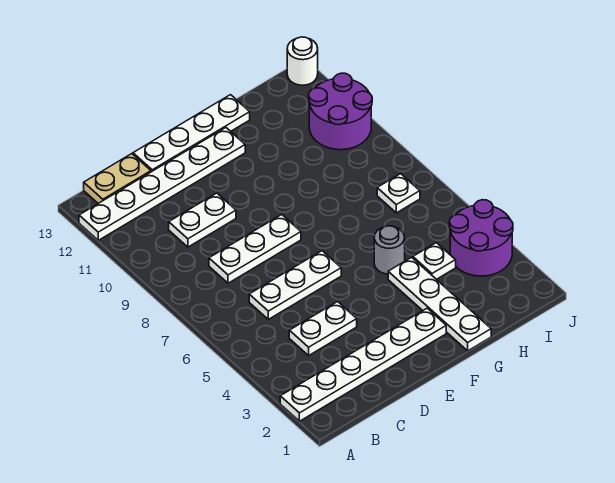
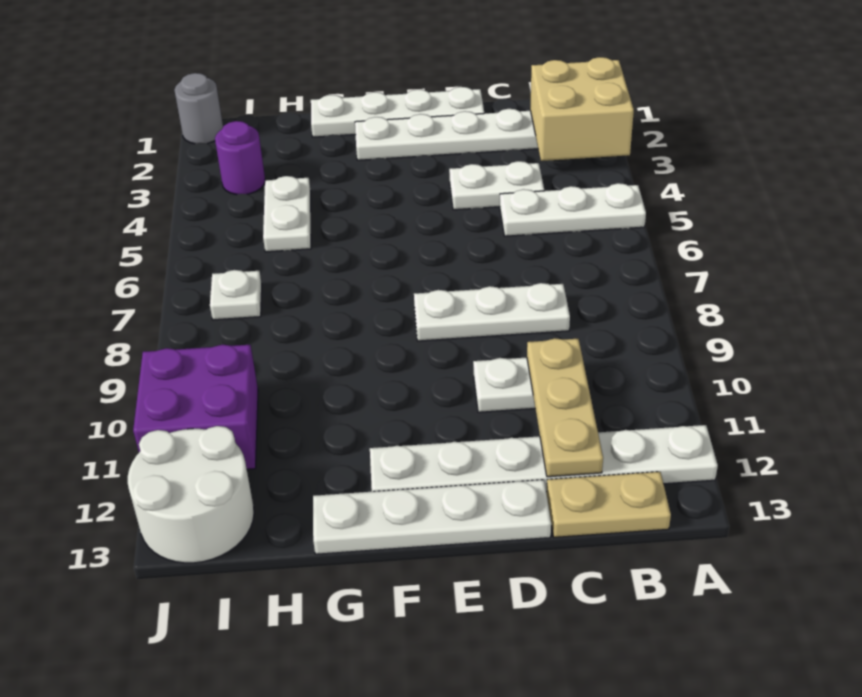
none -> tan 2x2 brick [530,57,634,161]
white 1x3 plate [249,251,341,319] -> white 1x3 plate moved to [500,183,646,236]
none -> tan 1x3 plate [527,338,603,477]
white 1x4 plate [388,257,491,351] -> white 1x4 plate turned to [311,87,484,137]
grey 1x1 round brick [374,226,405,274] -> grey 1x1 round brick moved to [174,73,223,144]
white 1x1 plate [413,243,456,279] -> white 1x2 plate [263,176,311,252]
purple 2x2 round brick [449,200,513,276] -> purple 1x1 round brick [215,121,265,195]
purple 2x2 round brick [309,73,372,150] -> purple 2x2 brick [133,345,258,469]
white 1x1 round brick [287,37,318,85] -> white 2x2 round brick [128,426,254,563]

